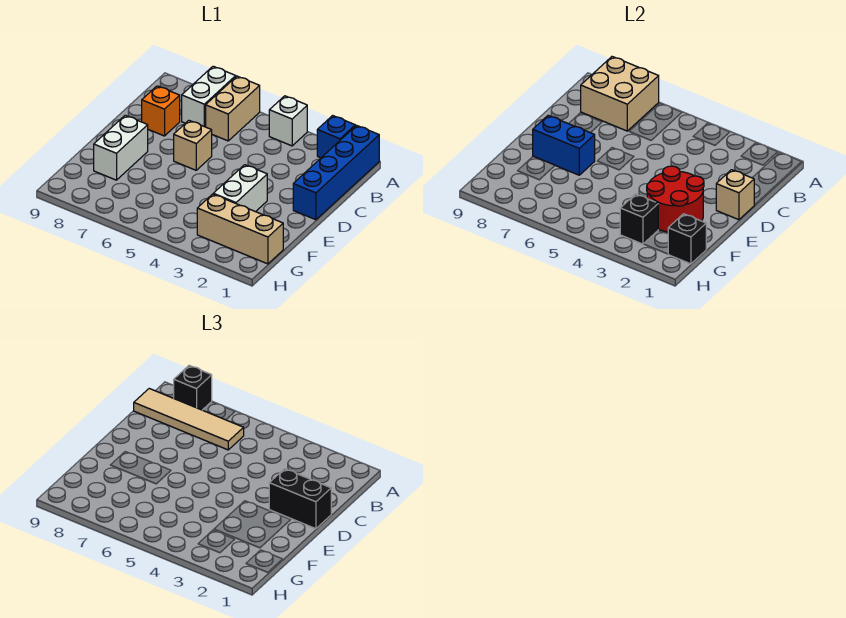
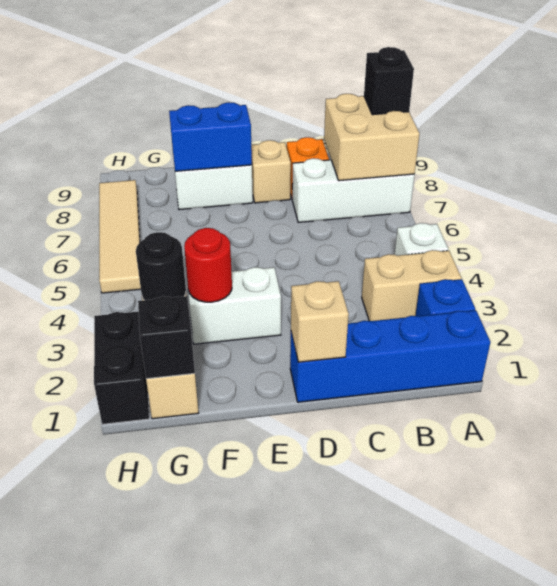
tan 1x2 brick [206,76,260,141] -> tan 1x2 brick moved to [362,250,461,321]
white 1x2 brick [182,66,236,127] -> white 1x3 brick [292,158,414,222]
tan 1x4 tile [134,389,244,450] -> tan 1x4 tile moved to [99,180,141,293]
black 1x2 brick [269,469,331,529] -> black 1x2 brick moved to [94,312,149,424]
tan 1x1 brick [174,121,212,170] -> tan 1x1 brick moved to [251,140,291,203]
red 2x2 round brick [647,166,704,232] -> red 1x1 round brick [184,228,232,302]
blue 1x2 brick [533,115,595,175] -> blue 1x2 brick turned to [169,102,252,171]
black 1x1 brick [620,194,658,244] -> black 1x1 round brick [136,232,186,300]

